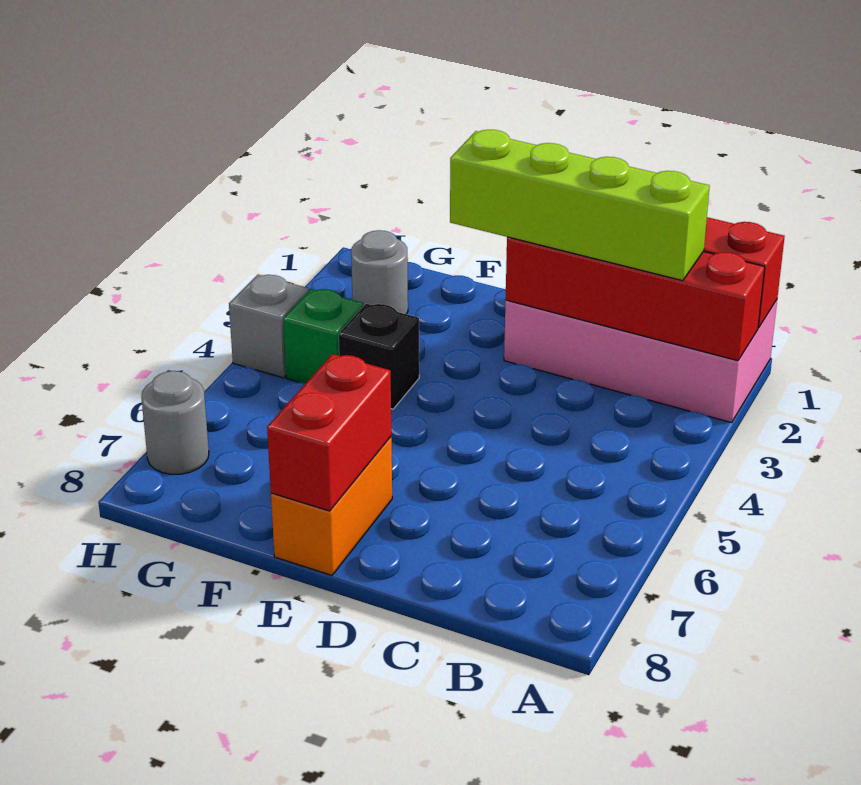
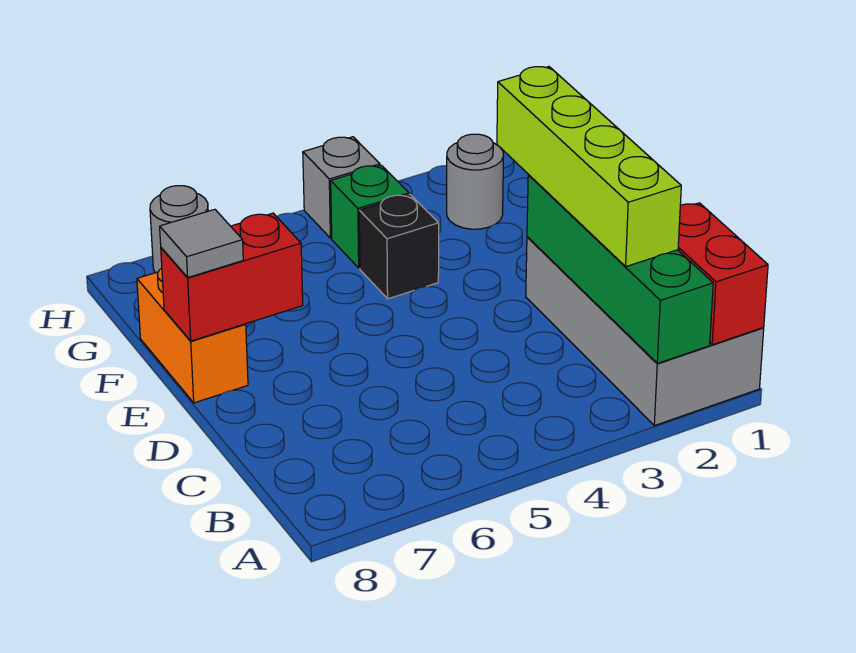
pink 2x4 brick [504,300,777,422] -> grey 2x4 brick [526,237,764,426]
red 1x4 brick [506,237,765,361] -> green 1x4 brick [527,175,713,363]
orange 1x2 brick [271,437,392,575] -> orange 1x2 brick turned to [137,268,248,403]
none -> grey 1x1 tile [160,209,243,278]

